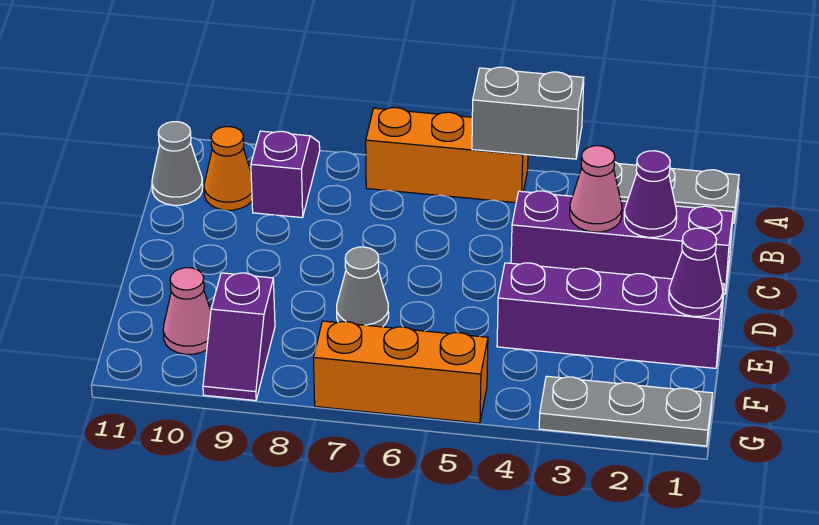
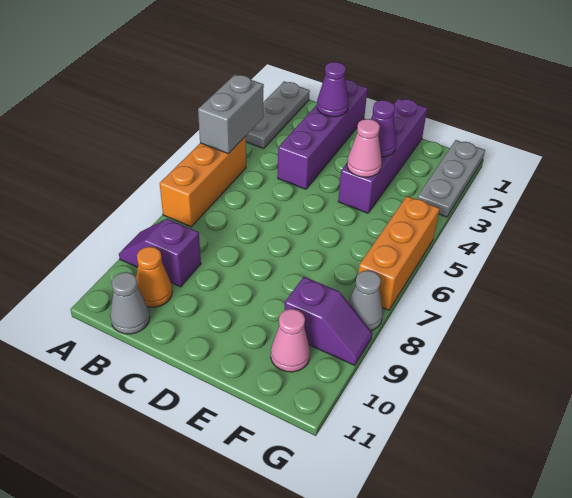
pink 1x1 cone [570,146,622,232] -> pink 1x1 cone moved to [347,119,382,177]
purple 1x1 cone [669,228,723,316] -> purple 1x1 cone moved to [371,100,396,157]
grey 1x1 cone [337,247,389,327] -> grey 1x1 cone moved to [348,270,383,331]

